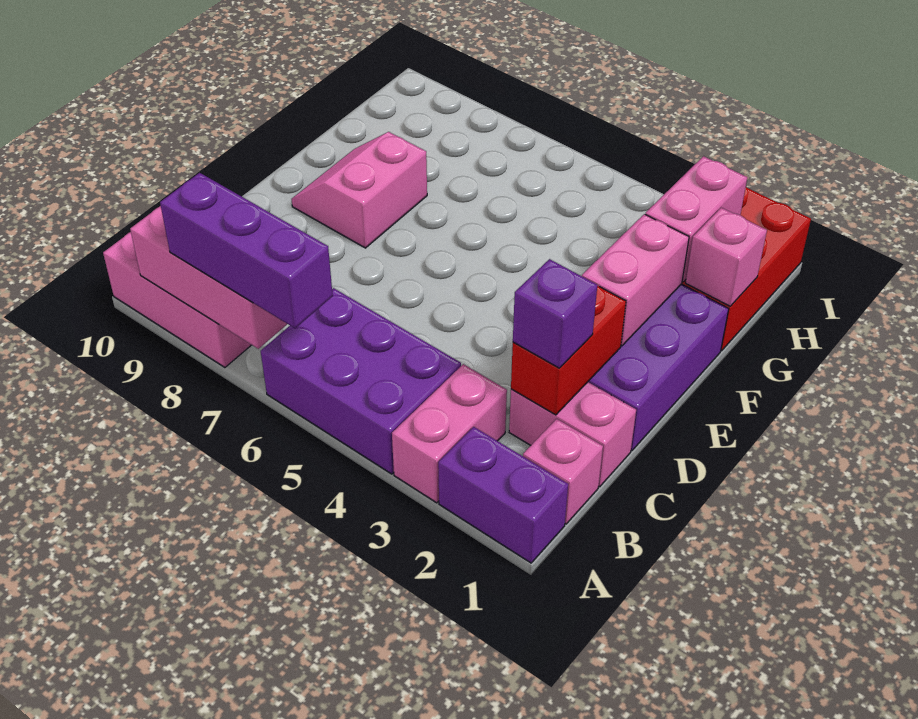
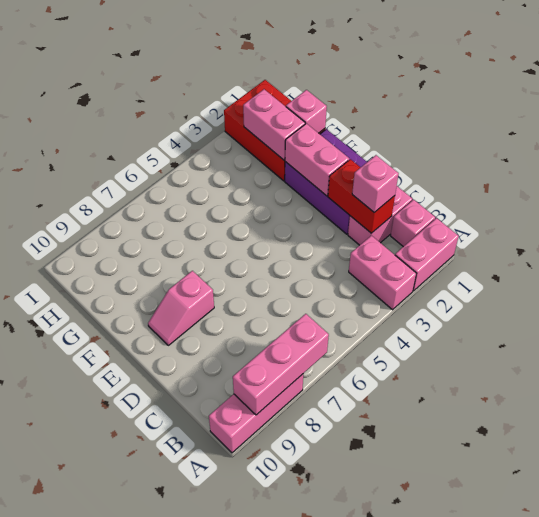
purple 1x2 brick [438,427,568,563] -> pink 1x2 brick [395,218,459,291]
purple 2x3 brick [261,288,461,474] -> none
purple 1x3 brick [160,173,333,328] -> none
purple 1x1 brick [513,259,597,368] -> pink 1x1 brick [352,155,399,212]
pink 2x2 slope [292,132,427,248] -> pink 1x2 slope [148,271,214,345]

